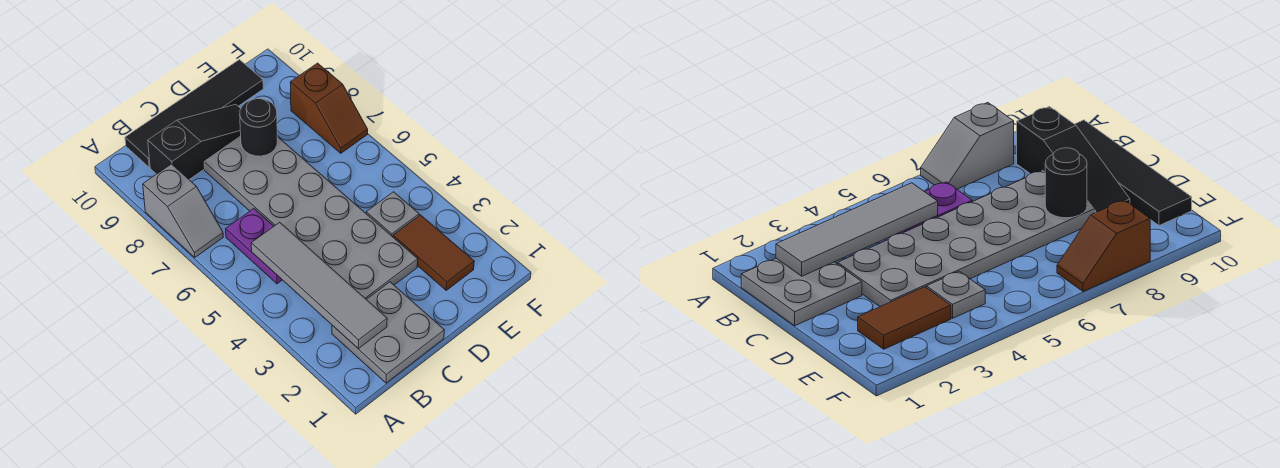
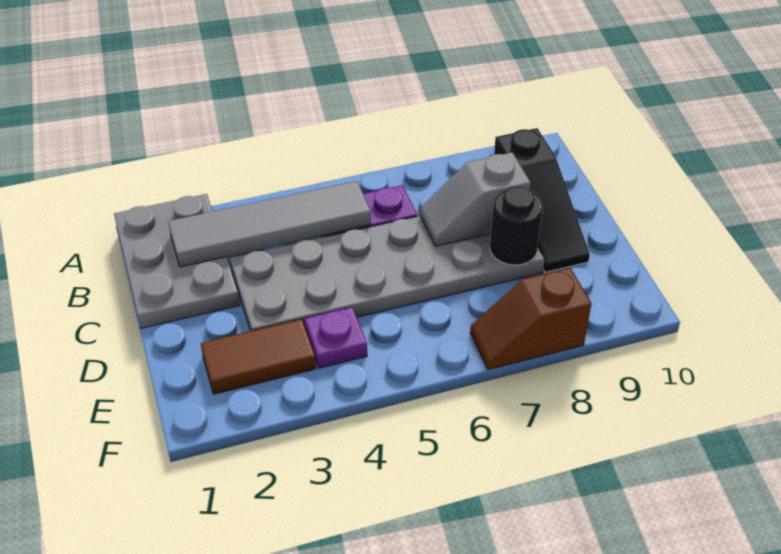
grey 1x2 slope [143,164,223,257] -> grey 1x2 slope moved to [420,152,531,246]
grey 2x2 plate [332,282,444,383] -> grey 2x3 plate [114,194,240,328]
black 1x4 tile [125,60,263,167] -> none
grey 1x1 plate [366,192,419,237] -> purple 1x1 plate [304,307,367,368]

